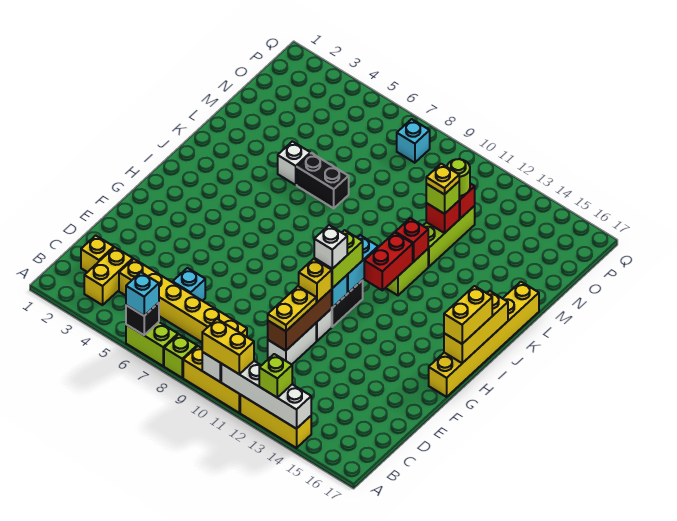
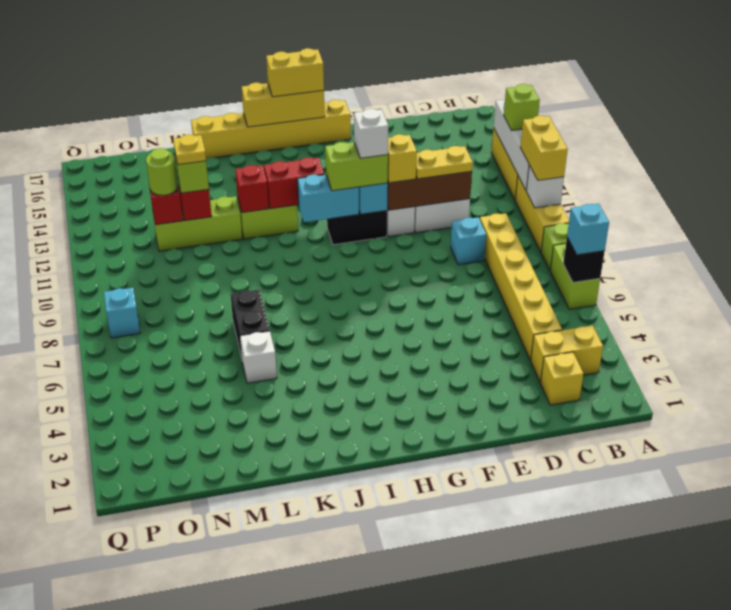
cyan 1x1 brick [173,268,205,301] -> cyan 1x1 brick moved to [451,217,486,265]

